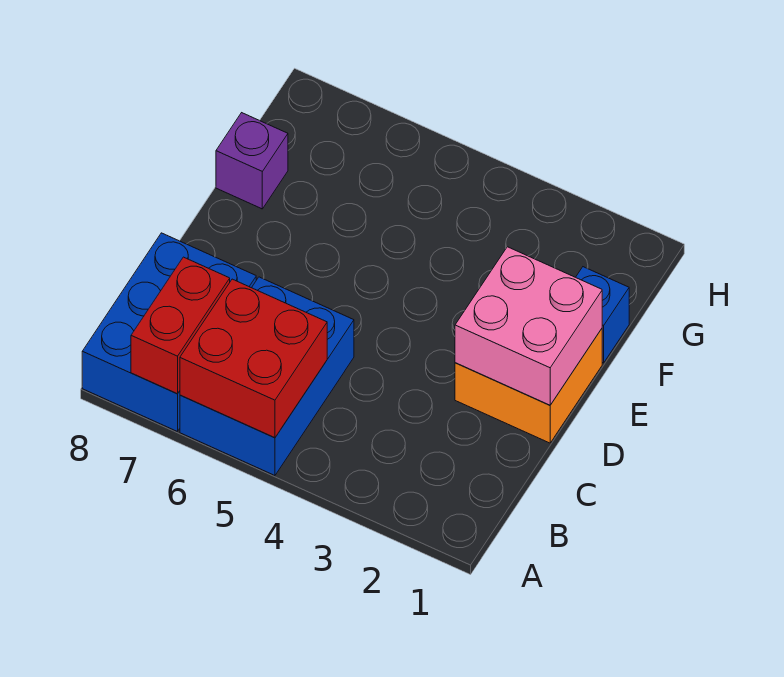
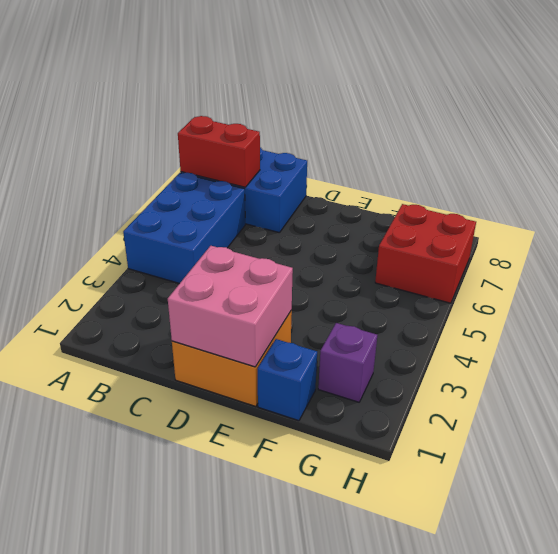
blue 2x3 brick [180,277,354,475] -> blue 2x3 brick turned to [123,173,245,284]
red 2x2 brick [180,279,327,438] -> red 2x2 brick moved to [375,204,476,303]
purple 1x1 brick [216,113,288,209] -> purple 1x1 brick moved to [318,323,377,402]

